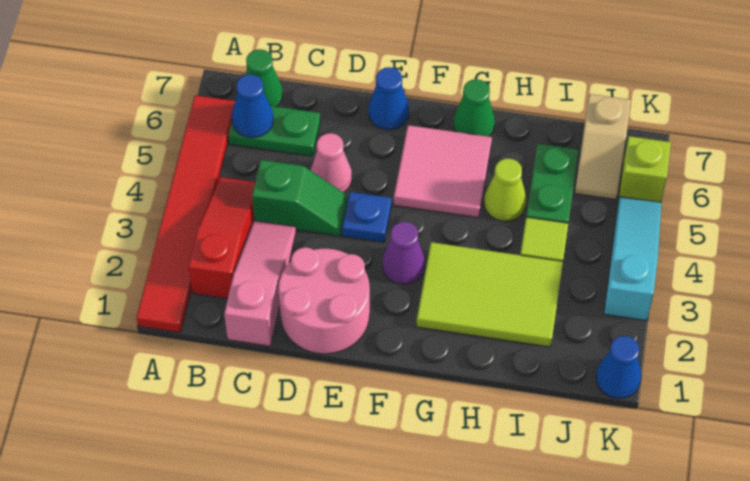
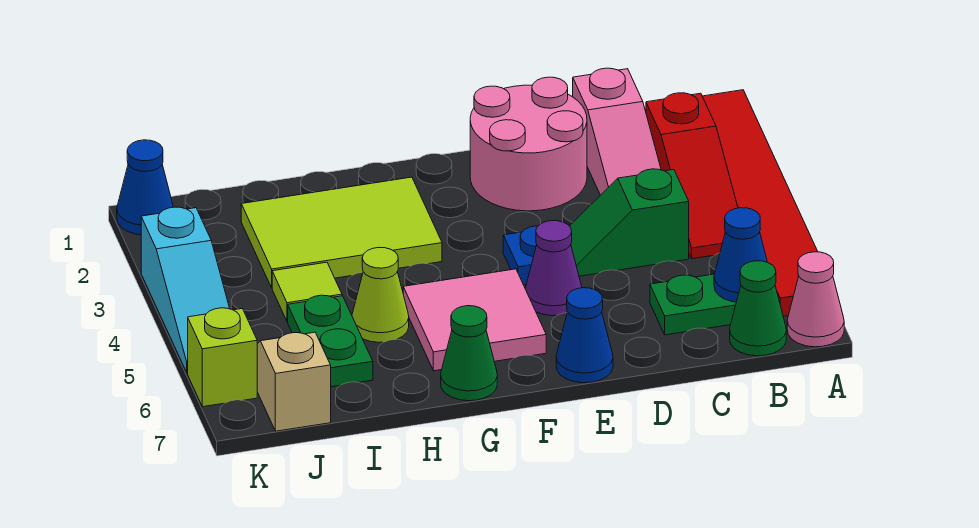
pink 1x1 cone [311,133,352,192] -> pink 1x1 cone moved to [787,252,844,347]
purple 1x1 cone [382,222,425,284] -> purple 1x1 cone moved to [525,221,582,316]

